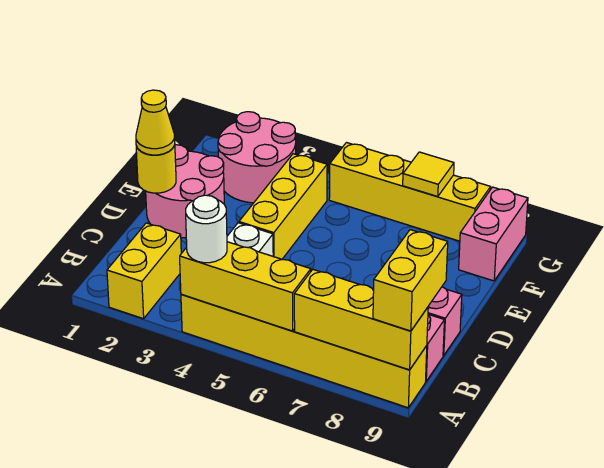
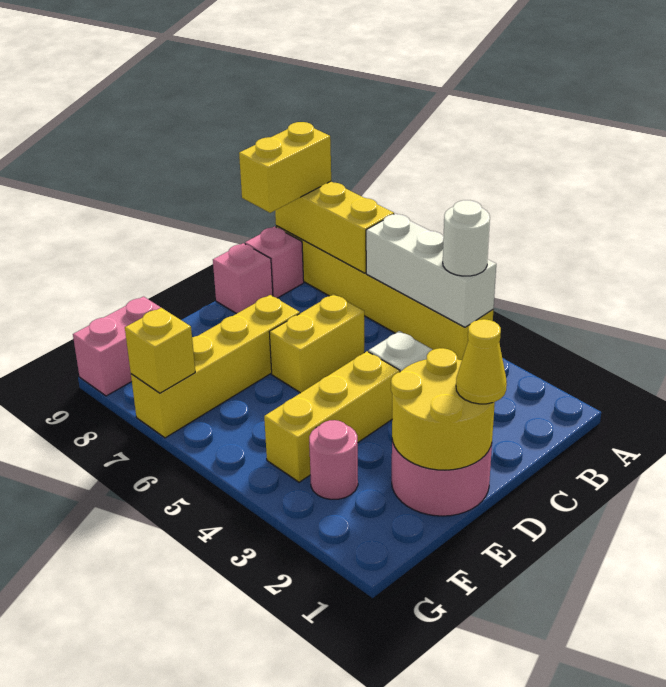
yellow 1x2 brick [107,223,181,319] -> yellow 1x2 brick moved to [269,294,364,393]
yellow 1x3 brick [180,242,311,331] -> white 1x3 brick [366,214,496,327]
yellow 1x1 round brick [136,145,176,193] -> yellow 2x2 round brick [391,348,495,470]
pink 2x2 round brick [218,112,296,203] -> pink 1x1 round brick [309,420,358,499]
yellow 1x4 brick [329,143,491,241] -> yellow 1x4 brick turned to [131,295,300,438]
yellow 1x1 tile [403,152,454,197] -> yellow 1x1 brick [125,308,195,393]

